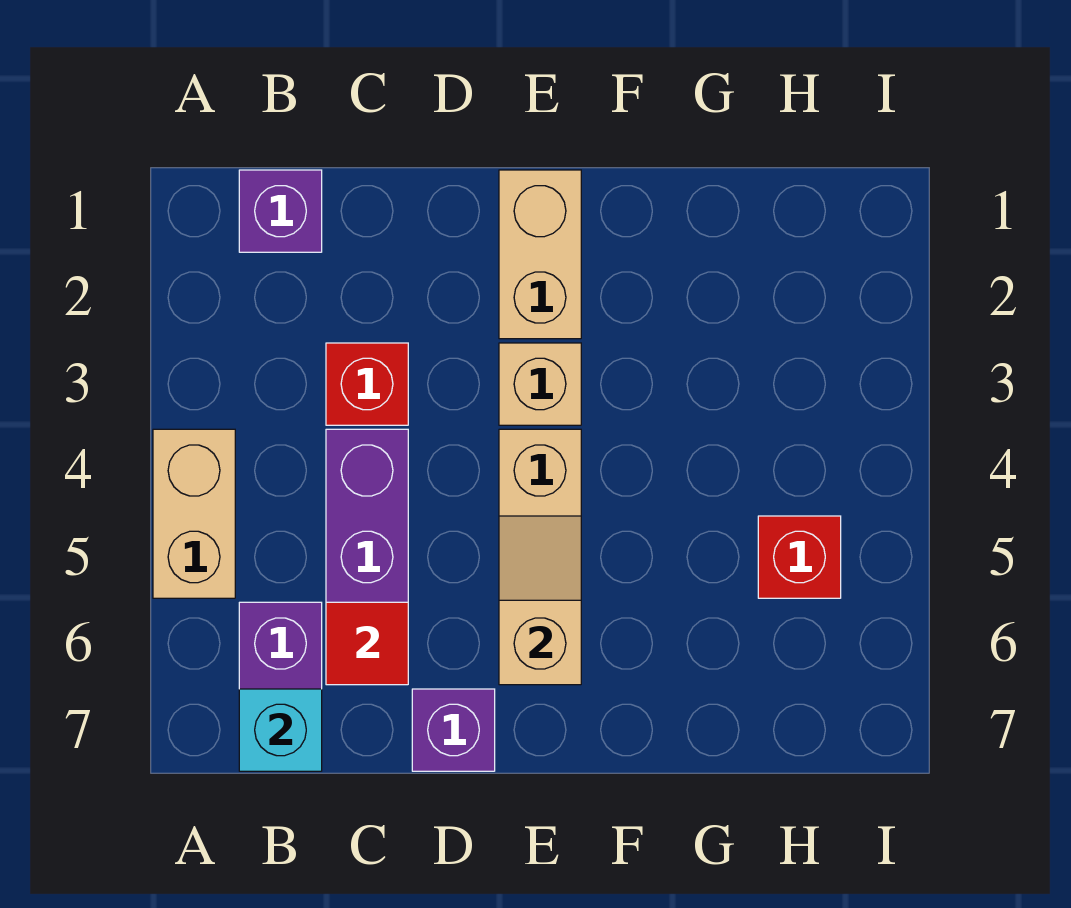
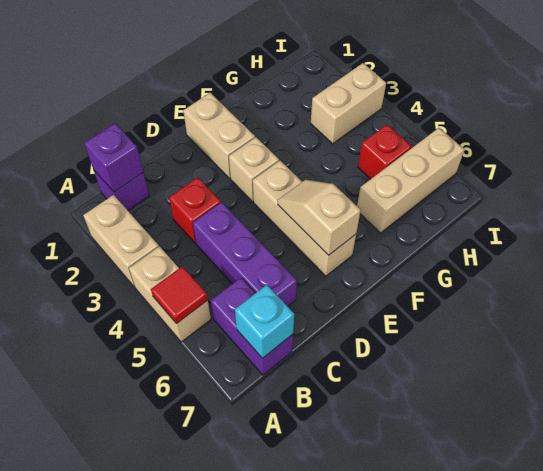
none -> tan 1x2 brick [83,195,159,287]
red 1x1 tile [326,602,408,685] -> red 1x1 tile moved to [151,266,208,324]
purple 1x1 brick [412,689,495,771] -> purple 1x1 brick moved to [84,123,143,192]
none -> tan 1x3 brick [357,128,464,233]
none -> tan 1x2 brick [311,63,386,144]

